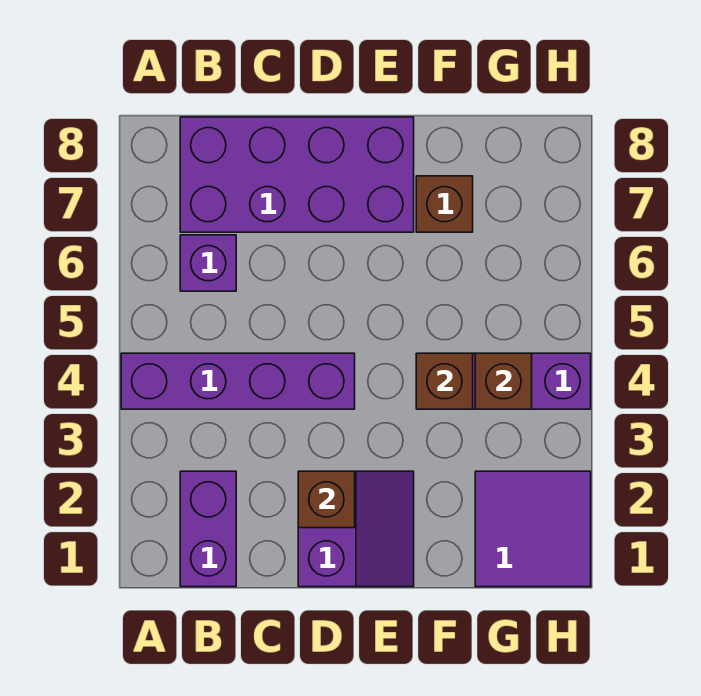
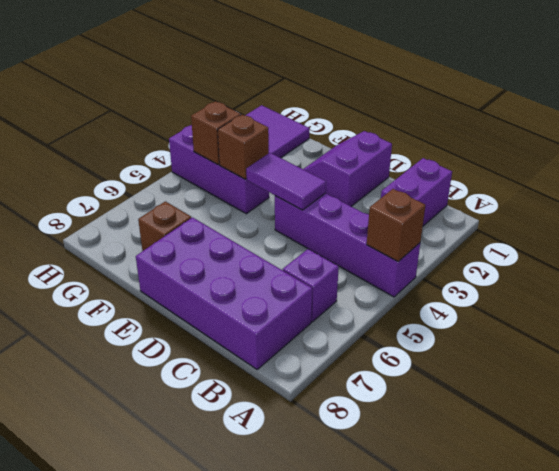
brown 1x1 brick [298,471,355,528] -> brown 1x1 brick moved to [367,189,425,262]
none -> purple 1x2 tile [246,153,326,210]

